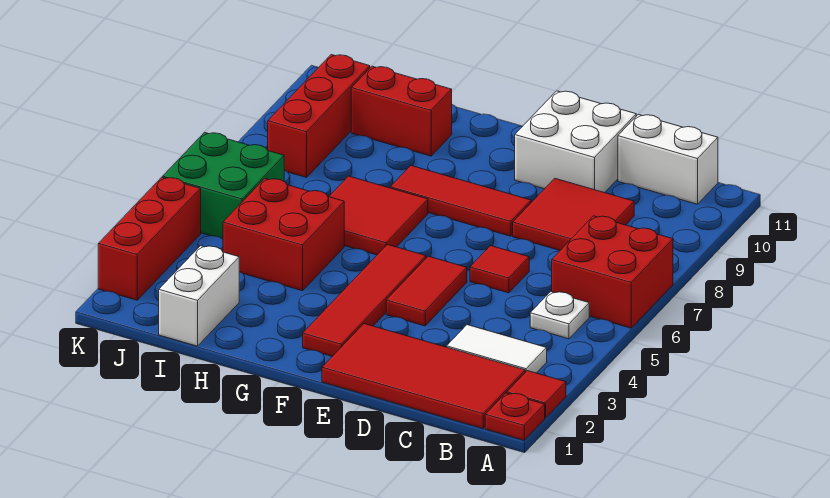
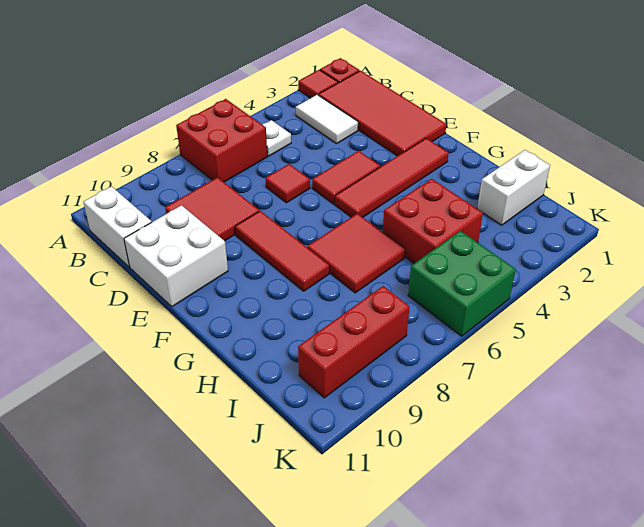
red 1x2 brick [351,66,452,156] -> none
red 1x3 brick [98,177,201,300] -> none

